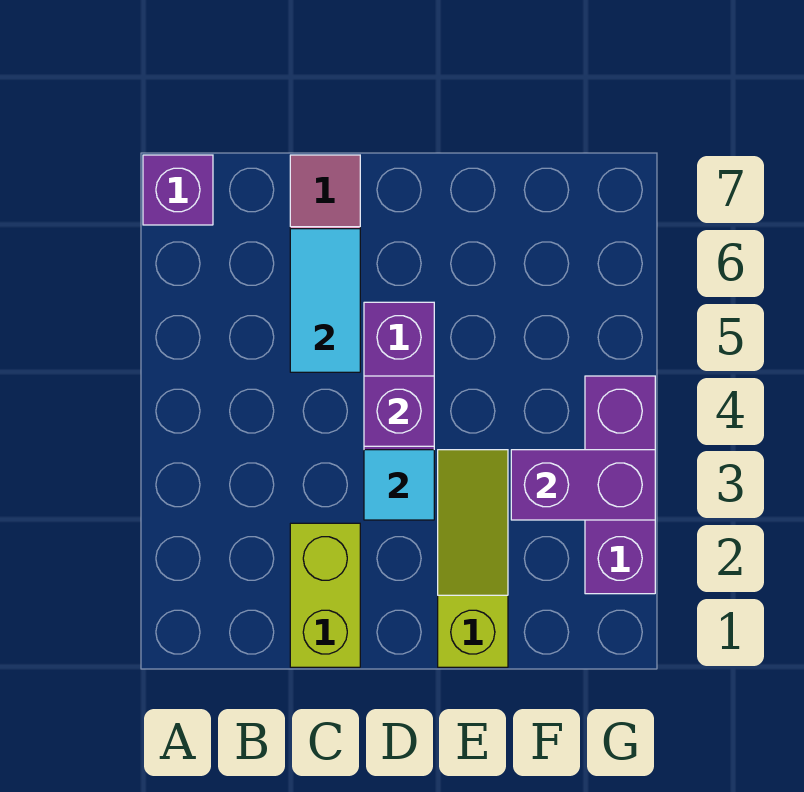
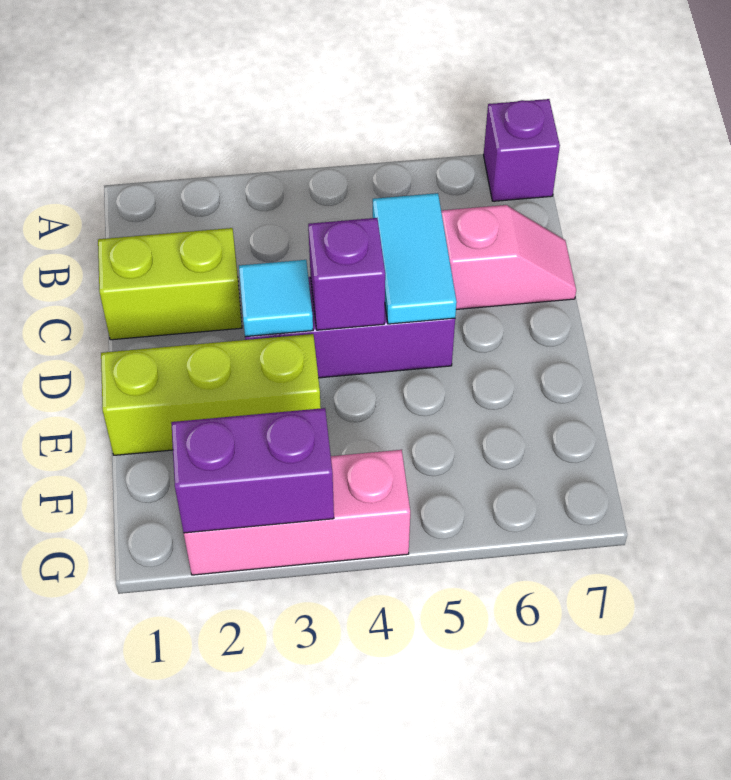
cyan 1x2 tile [290,229,360,372] -> cyan 1x2 tile turned to [373,193,457,324]
lime 1x3 slope [438,450,508,667] -> lime 1x3 brick [101,334,321,455]
purple 1x2 brick [511,450,655,520] -> purple 1x2 brick turned to [171,408,334,533]
purple 1x3 brick [585,376,655,594] -> pink 1x3 brick [184,450,410,575]

